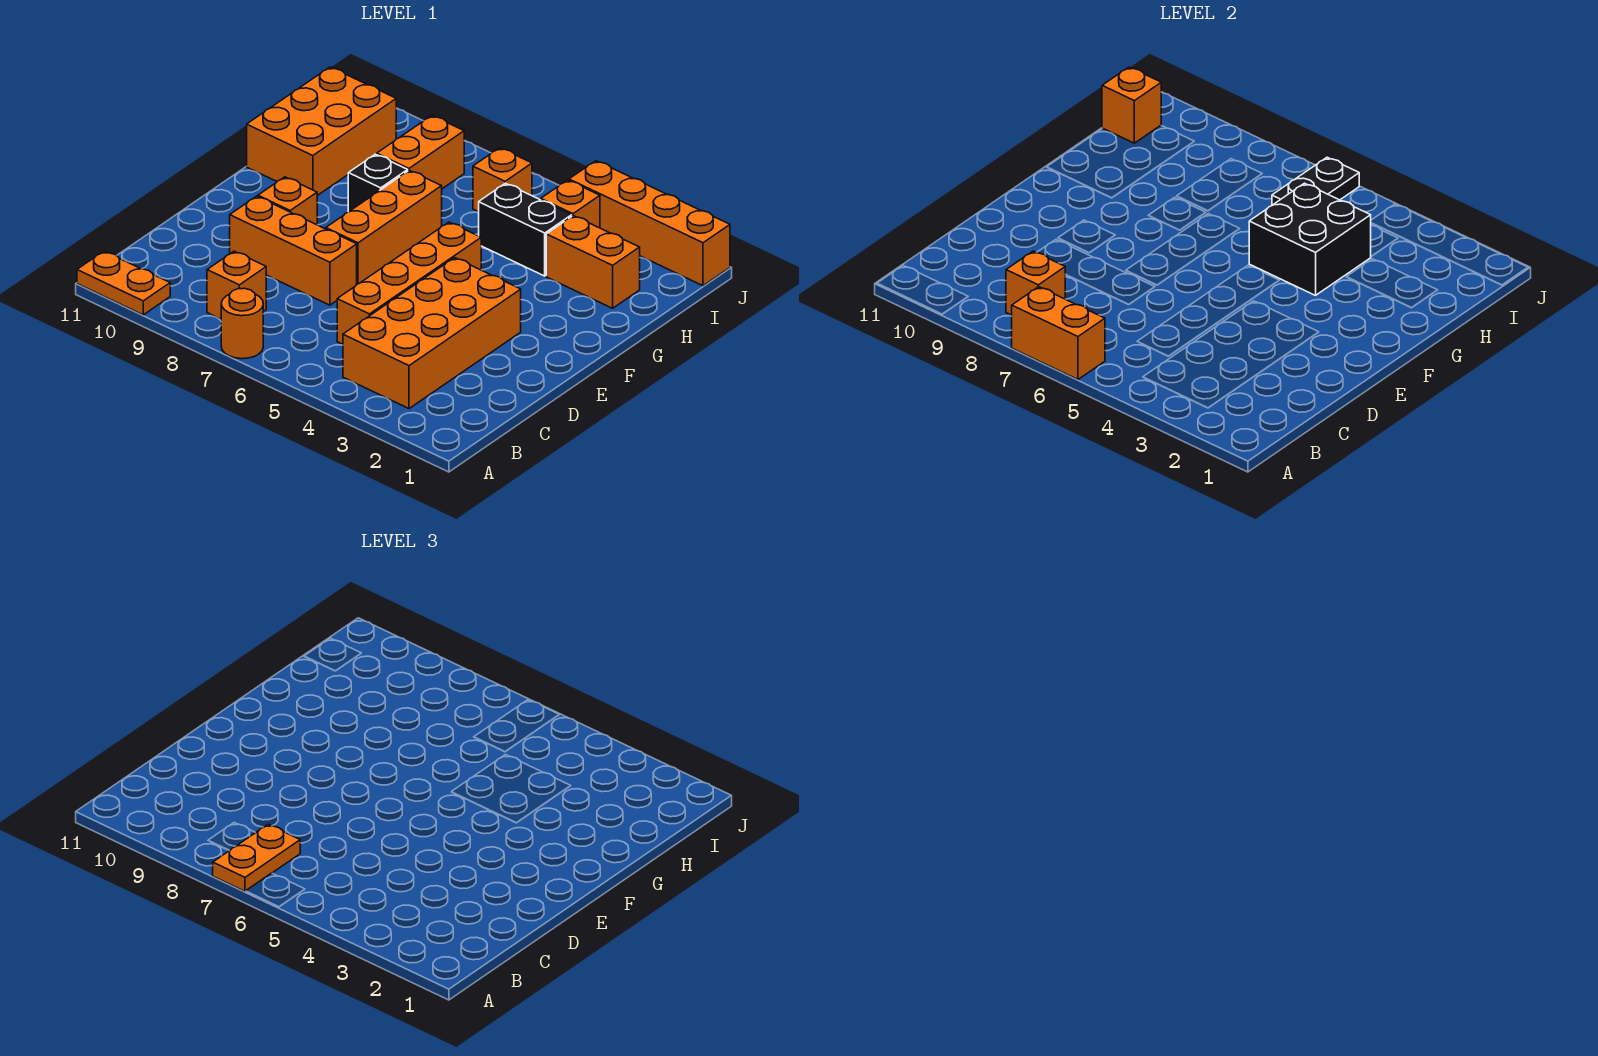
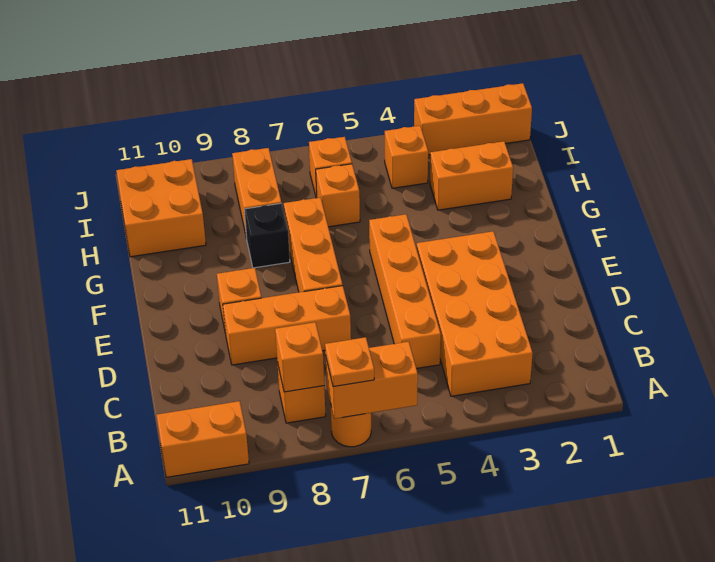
orange 1x2 plate [213,825,300,891] -> orange 1x1 plate [325,337,374,387]
orange 1x2 plate [77,251,170,315] -> orange 1x2 brick [157,401,249,477]
black 2x2 brick [1249,183,1371,295] -> none
orange 2x3 brick [247,67,396,196] -> orange 2x2 brick [116,159,206,257]
black 1x2 brick [479,183,572,276] -> none
black 1x2 plate [1272,157,1359,205] -> none
orange 1x1 brick [1102,67,1161,143] -> orange 1x1 brick moved to [316,164,360,227]
orange 1x4 brick [569,161,730,286] -> orange 1x3 brick [414,83,532,155]

